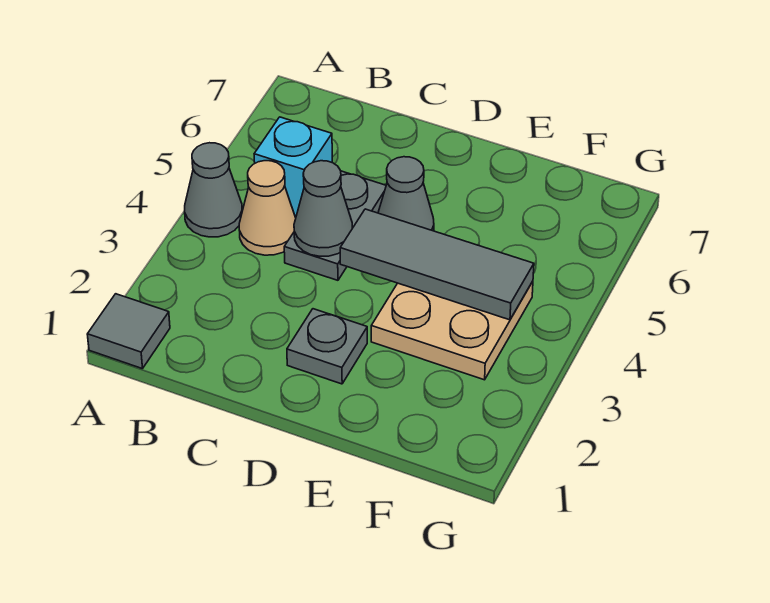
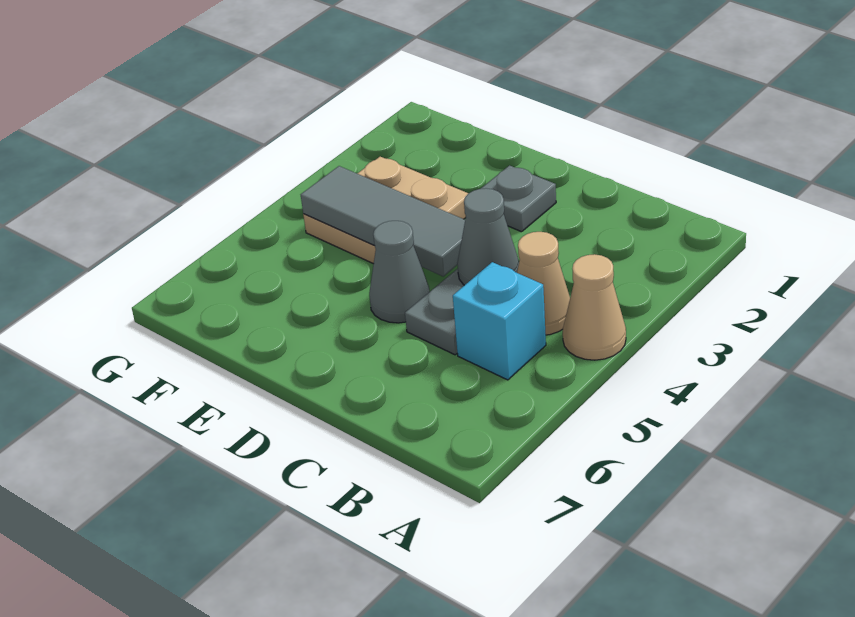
grey 1x1 tile [87,294,170,369] -> none
grey 1x1 cone [185,143,242,237] -> tan 1x1 cone [563,254,626,360]

